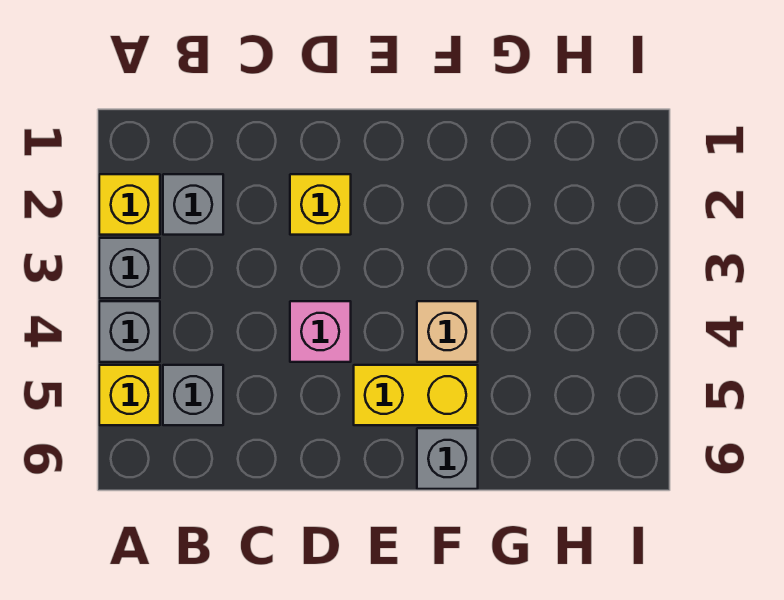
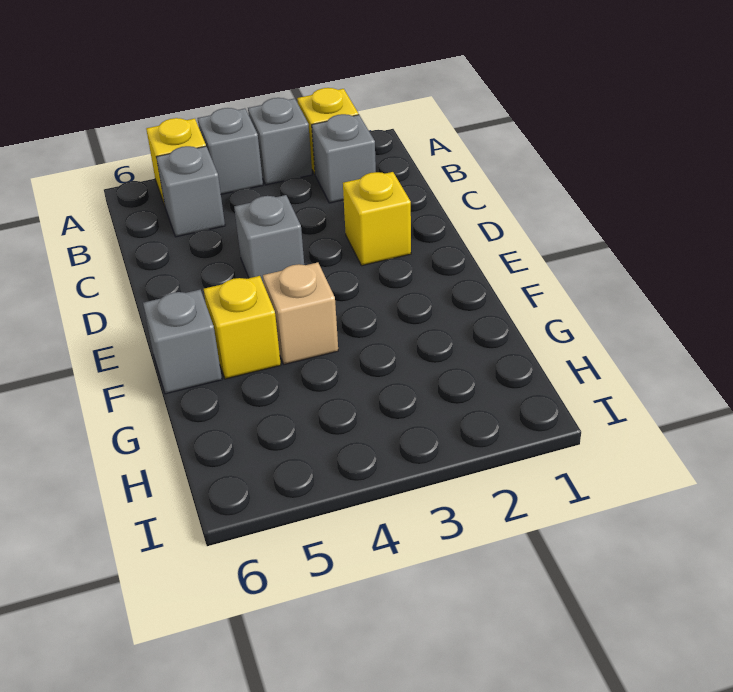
pink 1x1 brick [290,301,351,362] -> grey 1x1 brick [234,195,304,284]
yellow 1x2 brick [354,365,478,425] -> yellow 1x1 brick [204,276,281,379]

